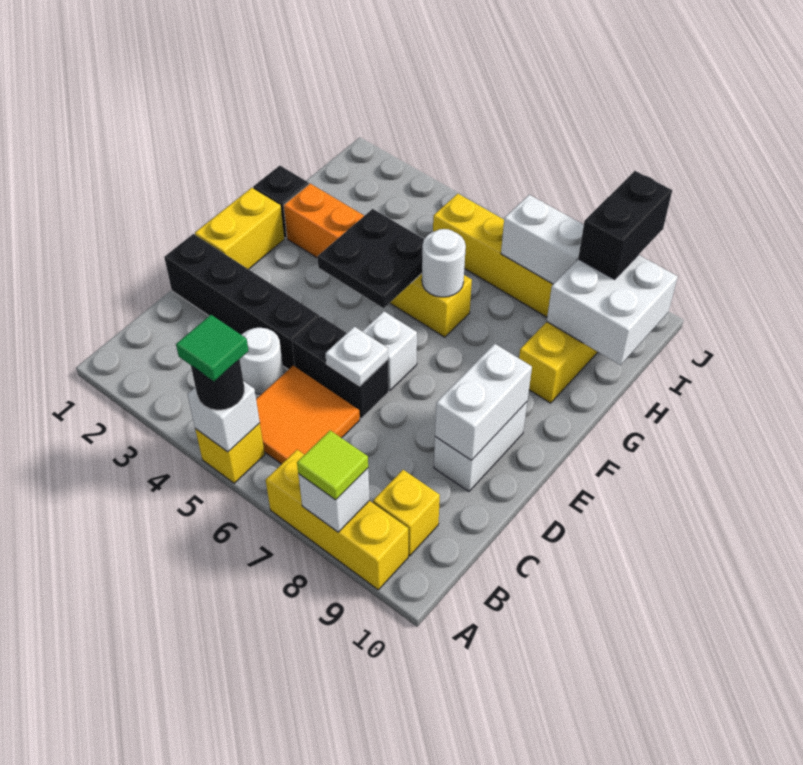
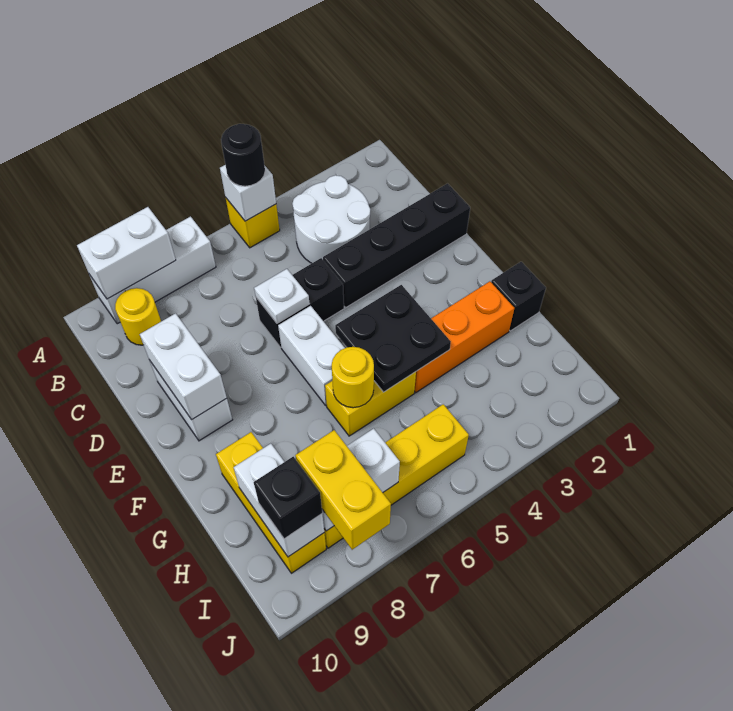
green 1x1 tile [176,315,248,381] -> none
yellow 1x3 brick [266,450,408,590] -> white 1x3 brick [89,217,216,324]
white 1x1 brick [298,468,370,532] -> white 1x2 brick [77,207,176,299]
lime 1x1 tile [297,430,368,500] -> none
orange 2x2 tile [256,366,360,464] -> none
yellow 1x1 brick [373,470,440,556] -> yellow 1x1 round brick [115,288,161,345]
white 1x1 round brick [240,328,284,394] -> white 2x2 round brick [292,175,370,263]
yellow 1x2 brick [195,188,284,269] -> yellow 1x2 brick moved to [295,430,391,550]
white 1x1 brick [362,312,417,391] -> white 1x2 brick [278,306,345,405]
white 1x1 round brick [422,229,466,297] -> yellow 1x1 round brick [332,347,374,408]
white 2x2 brick [547,255,678,365] -> white 1x2 brick [234,444,324,557]
black 1x2 brick [578,171,672,279] -> black 1x1 brick [254,457,322,539]

